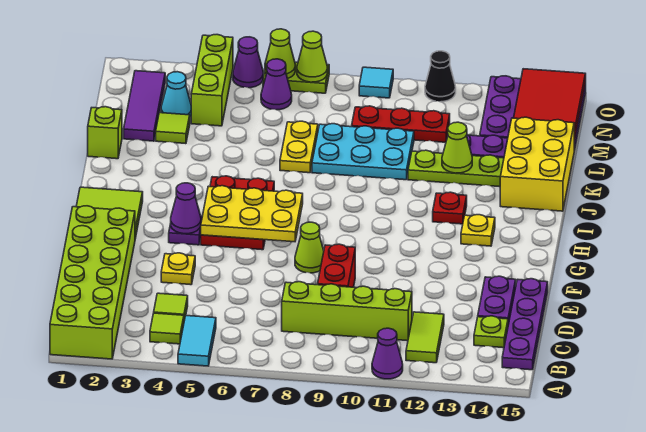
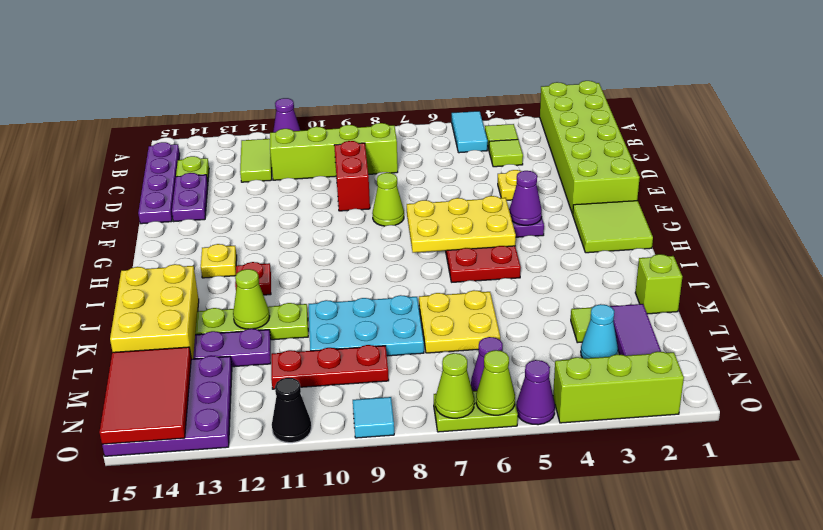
yellow 1x2 plate [280,121,318,173] -> yellow 2x2 plate [419,290,500,353]
lime 1x3 brick [191,35,233,126] -> lime 1x3 brick turned to [553,352,684,423]

